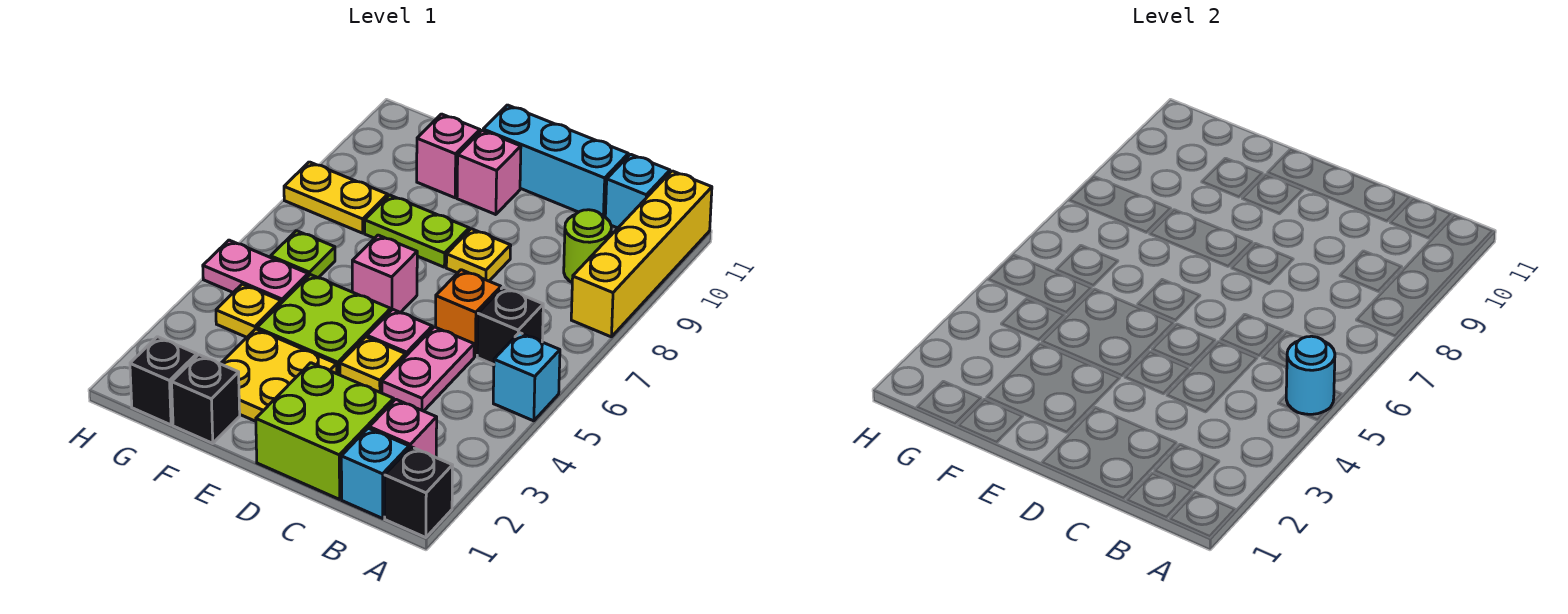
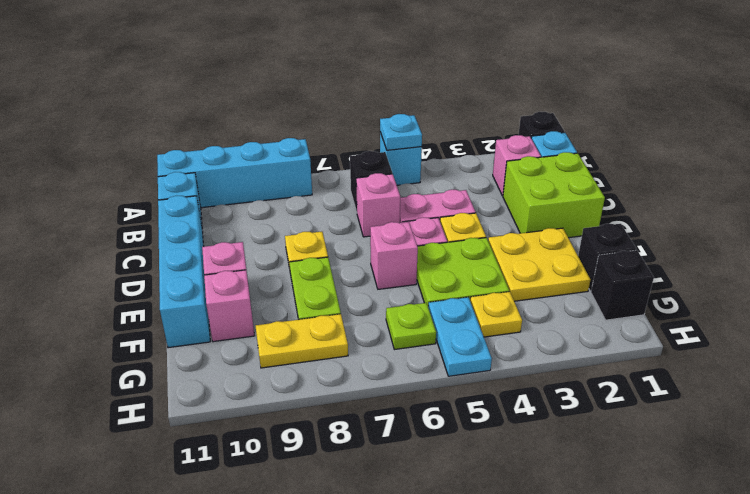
cyan 1x1 round brick [1286,336,1335,414] -> cyan 1x1 plate [380,114,422,150]
yellow 1x4 brick [571,171,712,337] -> cyan 1x4 brick [157,138,312,208]
lime 1x1 round brick [564,210,611,282] -> none
orange 1x1 brick [436,270,501,356] -> pink 1x1 brick [356,173,400,237]
cyan 1x3 brick [483,105,628,217] -> cyan 1x4 brick [158,196,210,348]
pink 1x2 plate [203,240,308,303] -> cyan 1x2 plate [428,297,492,376]
yellow 1x2 plate [284,162,388,233] -> yellow 1x2 plate turned to [256,314,348,368]

